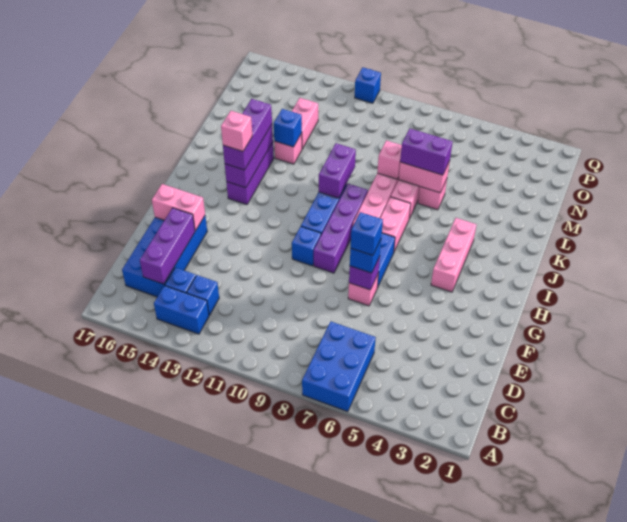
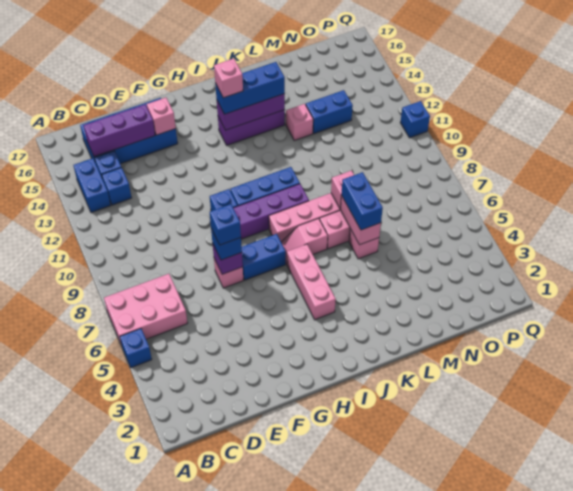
blue 2x3 brick [302,321,376,412] -> pink 2x3 brick [104,274,187,346]
pink 1x2 brick [152,184,205,231] -> pink 1x1 brick [147,98,176,135]
pink 1x3 brick [431,218,477,292] -> pink 1x3 brick turned to [287,244,336,320]
pink 1x2 brick [380,197,411,252] -> pink 1x2 slope [281,218,328,264]
purple 1x3 brick [223,99,272,170] -> blue 1x3 brick [215,62,285,114]
purple 1x2 brick [319,143,356,198] -> none
purple 1x2 brick [400,129,453,175] -> blue 1x2 brick [342,172,383,230]
blue 1x1 brick [274,109,302,147] -> blue 1x1 brick moved to [120,329,152,368]
pink 1x2 brick [292,98,318,149] -> blue 1x2 brick [306,90,353,134]

